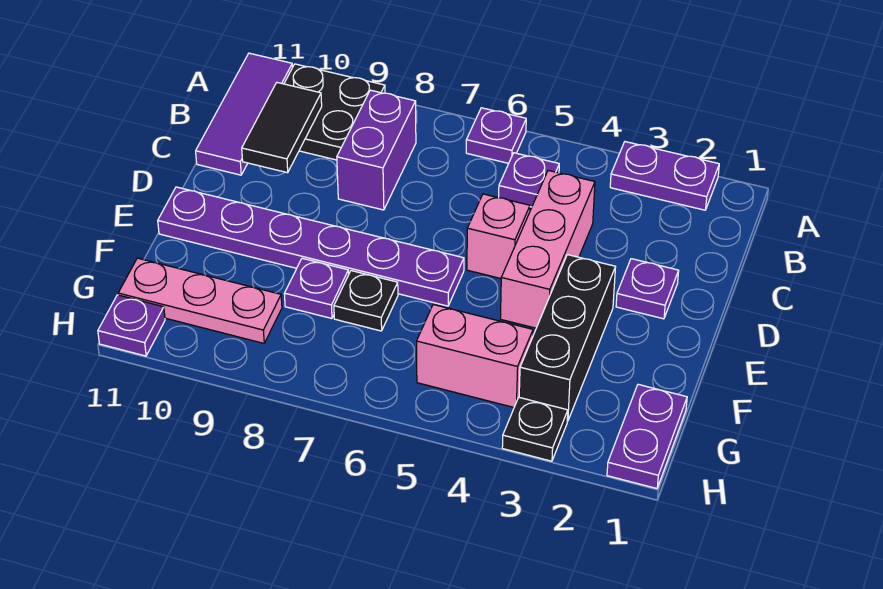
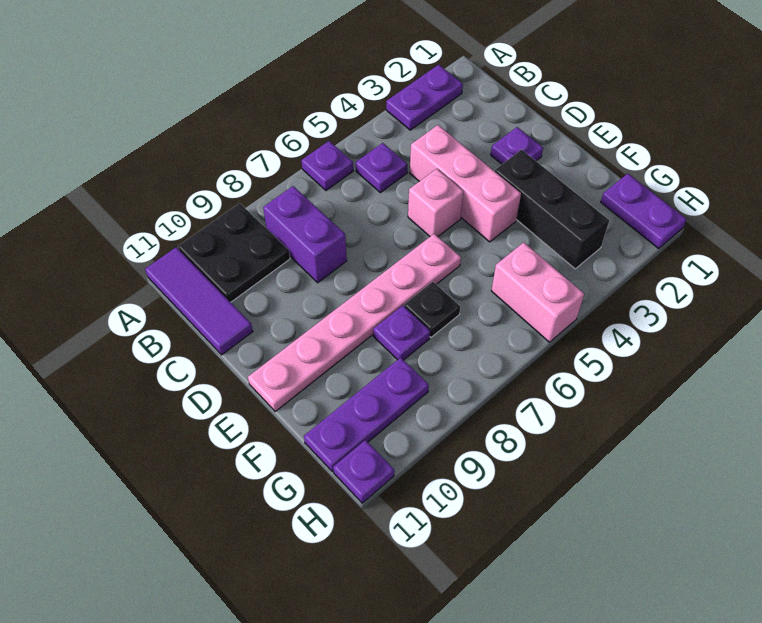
black 1x2 tile [242,83,322,173] -> none
purple 1x6 plate [158,187,464,306] -> pink 1x6 plate [248,234,461,411]
pink 1x2 brick [417,305,533,407] -> pink 1x2 brick turned to [491,242,584,342]
pink 1x3 plate [118,258,282,343] -> purple 1x3 plate [304,357,429,472]
black 1x1 plate [502,398,568,461] -> none

